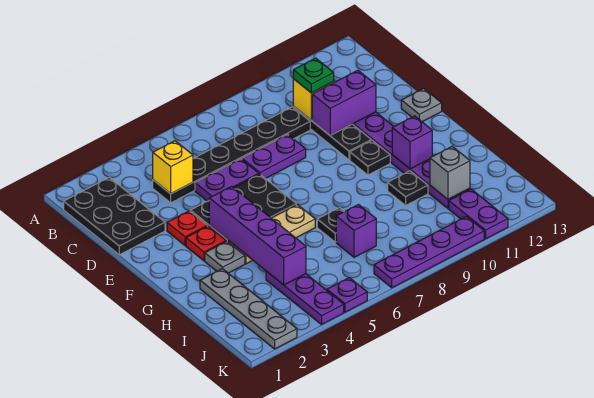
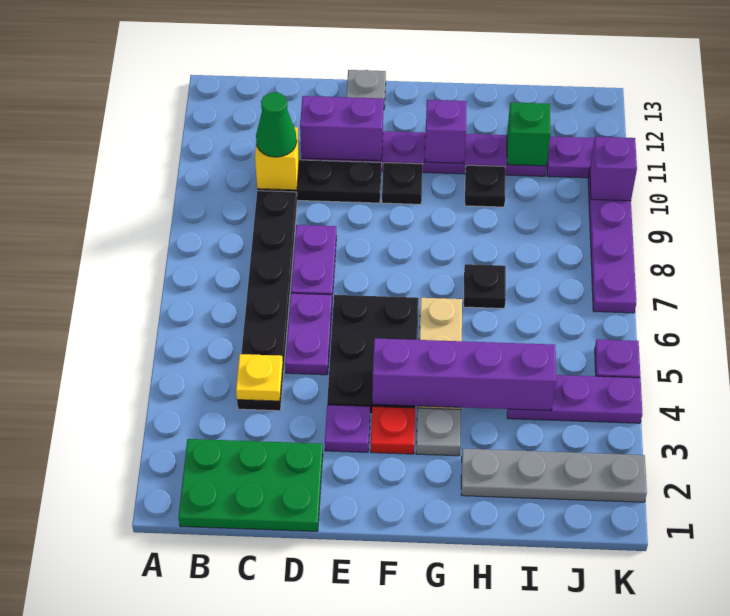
black 2x3 plate [64,177,165,255] -> green 2x3 plate [178,439,323,531]
yellow 1x1 brick [153,141,193,194] -> yellow 1x1 plate [236,354,283,401]
green 1x1 plate [293,58,334,93] -> green 1x1 cone [256,92,297,157]
purple 1x2 brick [312,70,376,135] -> purple 1x2 brick turned to [300,96,383,161]
red 1x1 plate [167,211,207,245] -> purple 1x1 plate [325,405,370,452]
purple 1x1 brick [336,205,376,257] -> purple 1x1 brick moved to [590,137,637,201]
grey 1x1 brick [430,146,470,199] -> green 1x1 brick [507,102,551,166]

